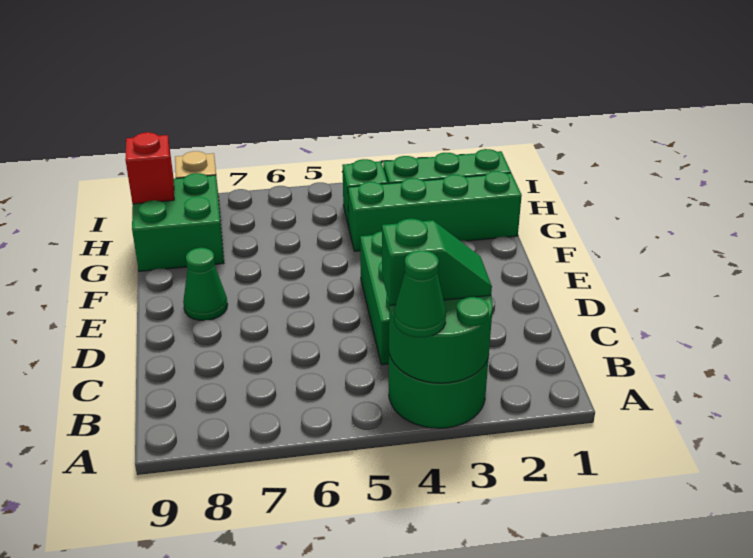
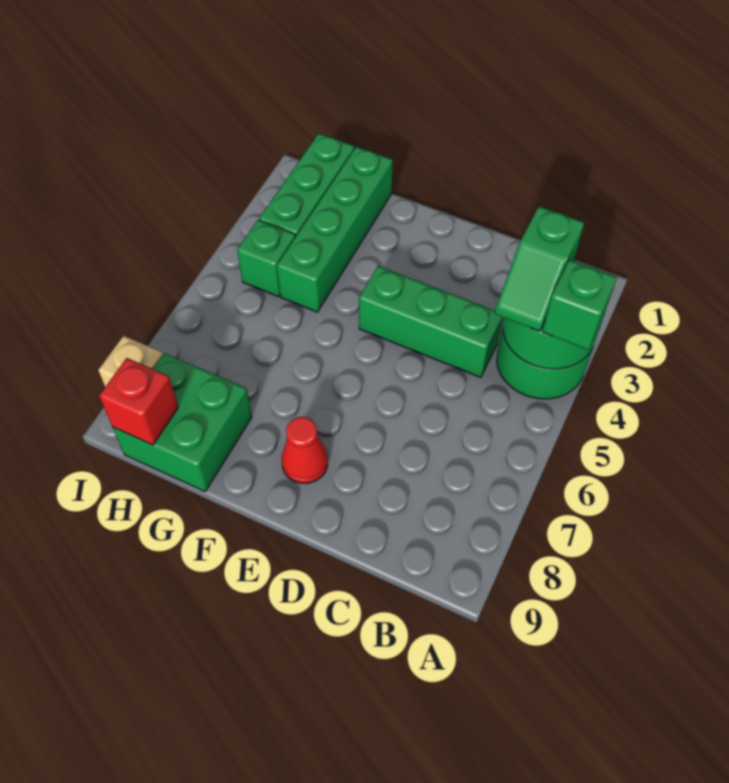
green 1x1 cone [394,250,446,337] -> green 1x1 brick [542,260,617,350]
green 1x2 slope [382,219,492,305] -> green 1x2 slope turned to [495,206,584,331]
green 1x1 cone [183,248,228,320] -> red 1x1 cone [282,417,328,483]

